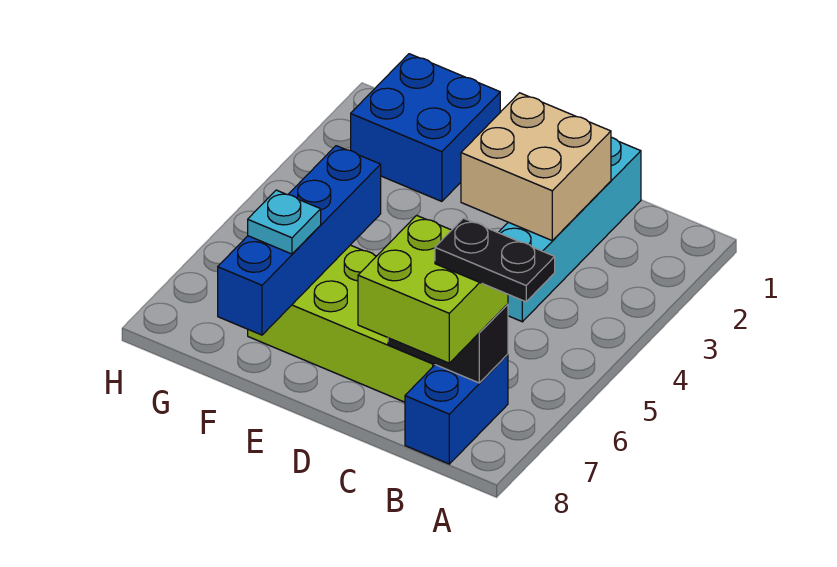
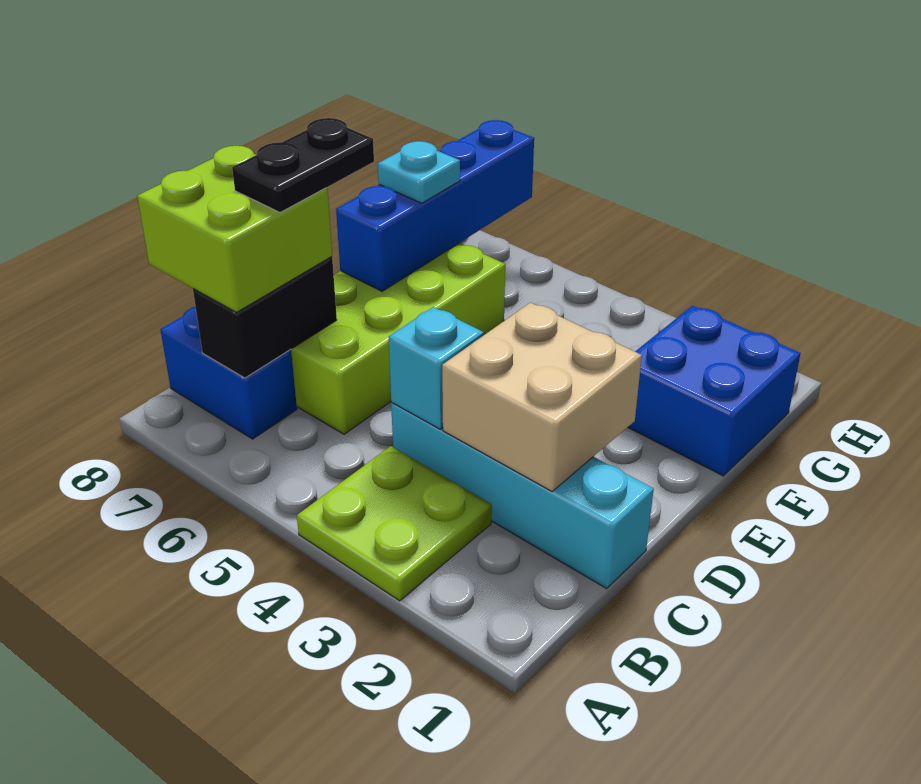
none -> lime 2x2 plate [297,446,492,601]
black 1x2 plate [435,218,555,302] -> black 1x2 plate moved to [232,118,374,213]
none -> cyan 1x1 brick [389,307,484,429]
blue 1x4 brick [218,146,381,335] -> blue 1x4 brick turned to [336,120,534,291]

